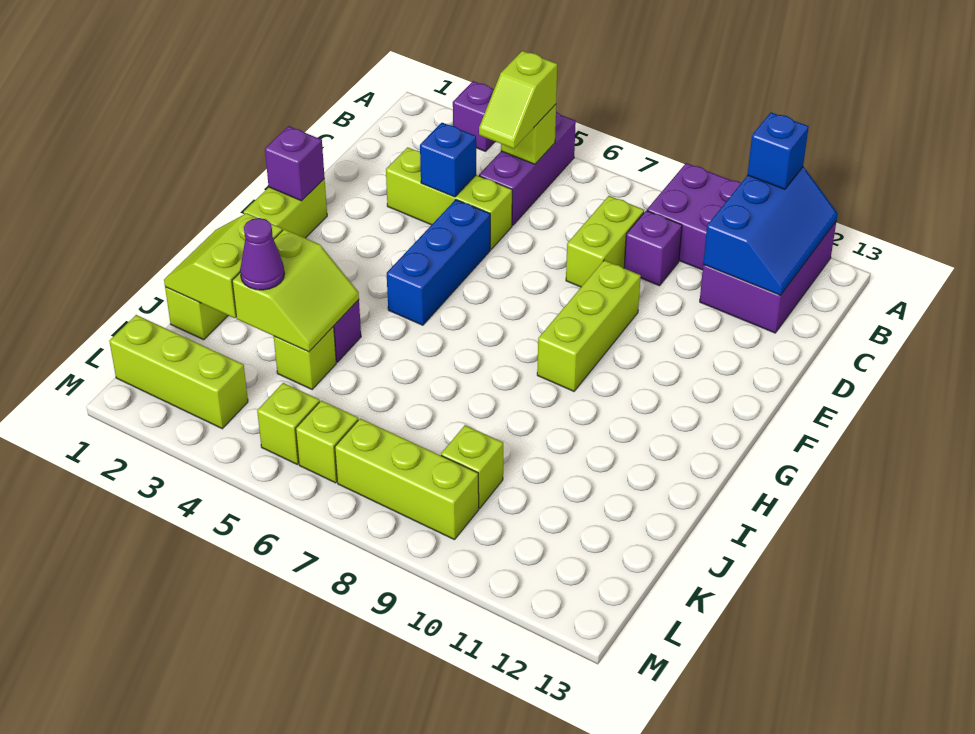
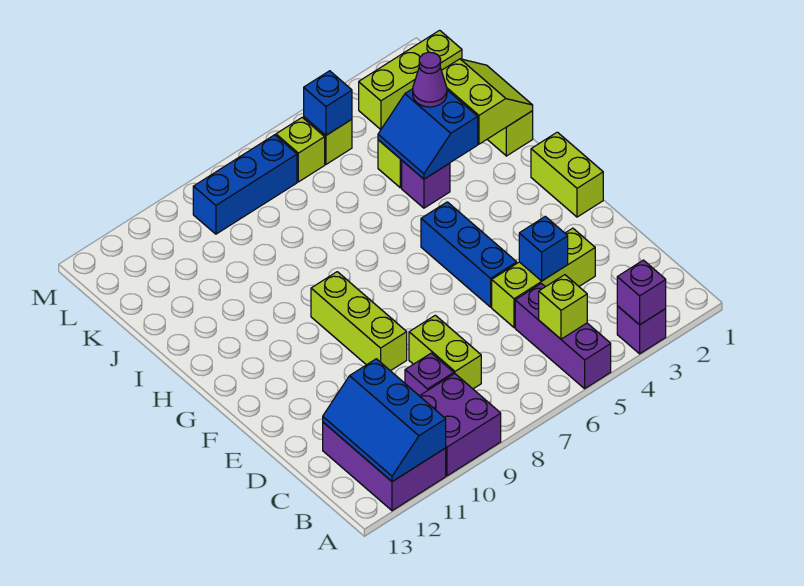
blue 1x1 brick [748,112,809,189] -> blue 1x1 brick moved to [304,71,352,135]
lime 1x2 slope [479,51,557,149] -> none
purple 1x1 brick [265,126,325,201] -> purple 1x1 brick moved to [617,260,666,325]
lime 2x2 slope [232,229,359,352] -> blue 2x2 slope [378,89,478,179]
lime 1x1 brick [441,425,503,508] -> none
lime 1x3 brick [335,418,479,540] -> blue 1x3 brick [193,135,297,234]

